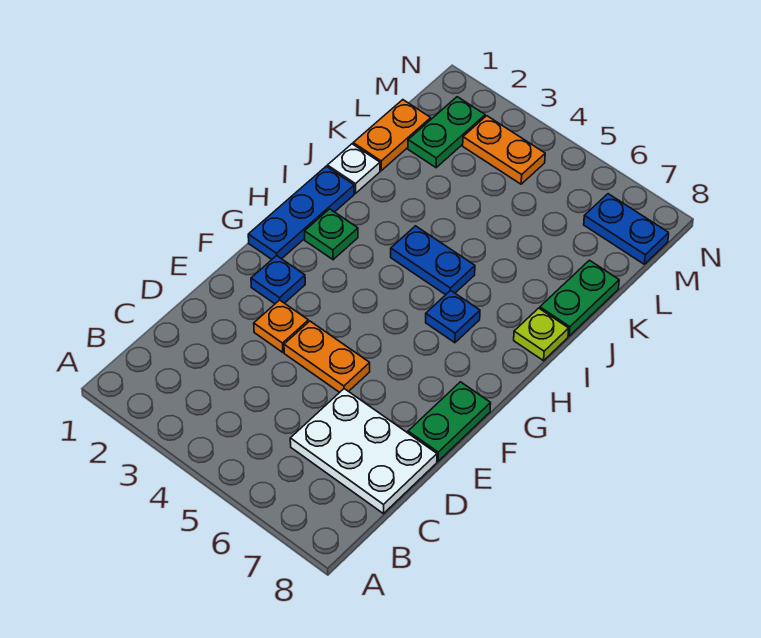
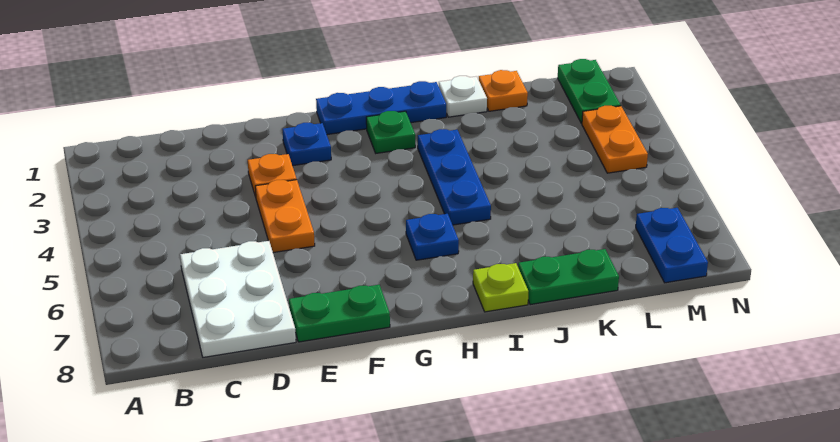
blue 1x2 plate [391,226,475,295] -> blue 1x3 plate [418,129,491,225]
orange 1x2 plate [353,100,431,171] -> orange 1x1 plate [479,70,528,111]
green 1x2 plate [408,97,485,168] -> green 1x2 plate turned to [558,59,621,124]

